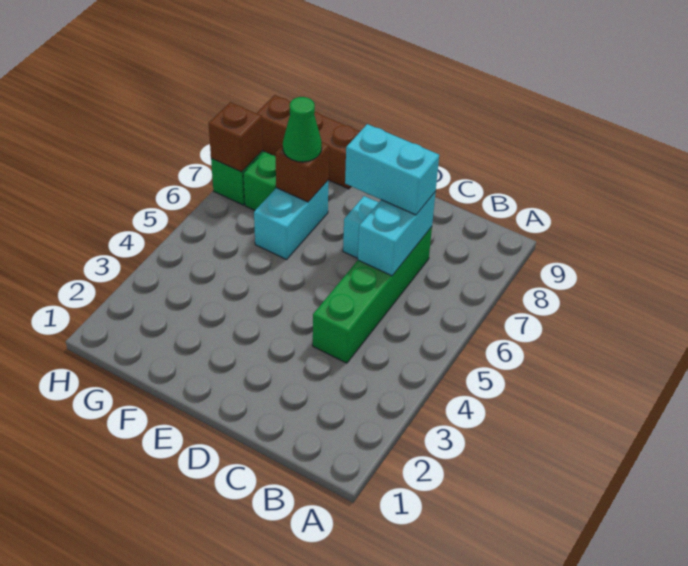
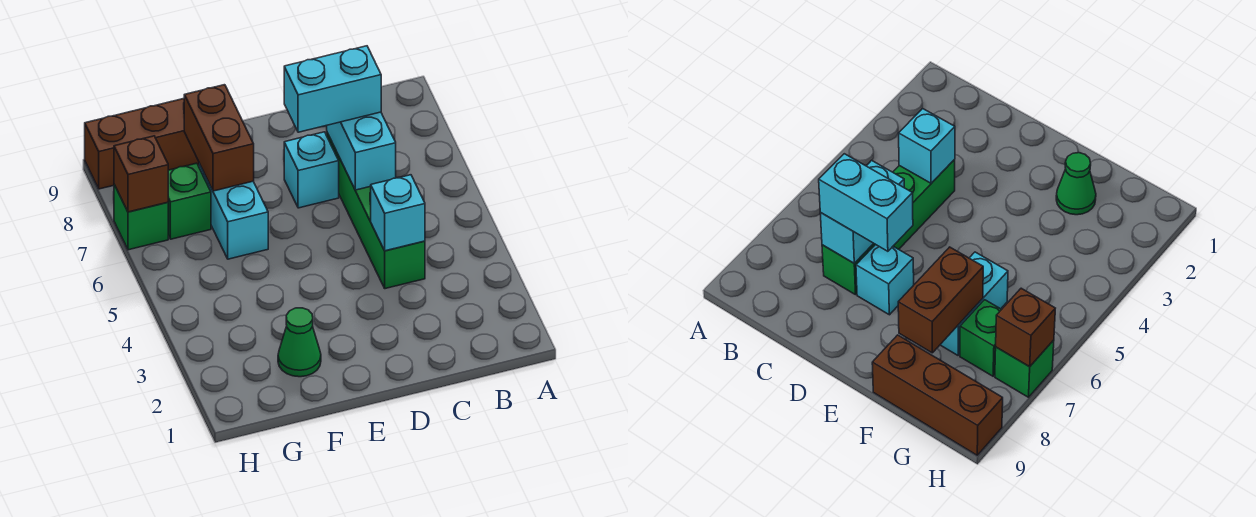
none -> cyan 1x1 brick [371,175,425,251]
brown 1x1 brick [275,142,329,202] -> brown 1x2 brick [184,85,254,191]
green 1x1 cone [283,97,322,162] -> green 1x1 cone moved to [278,308,321,377]

